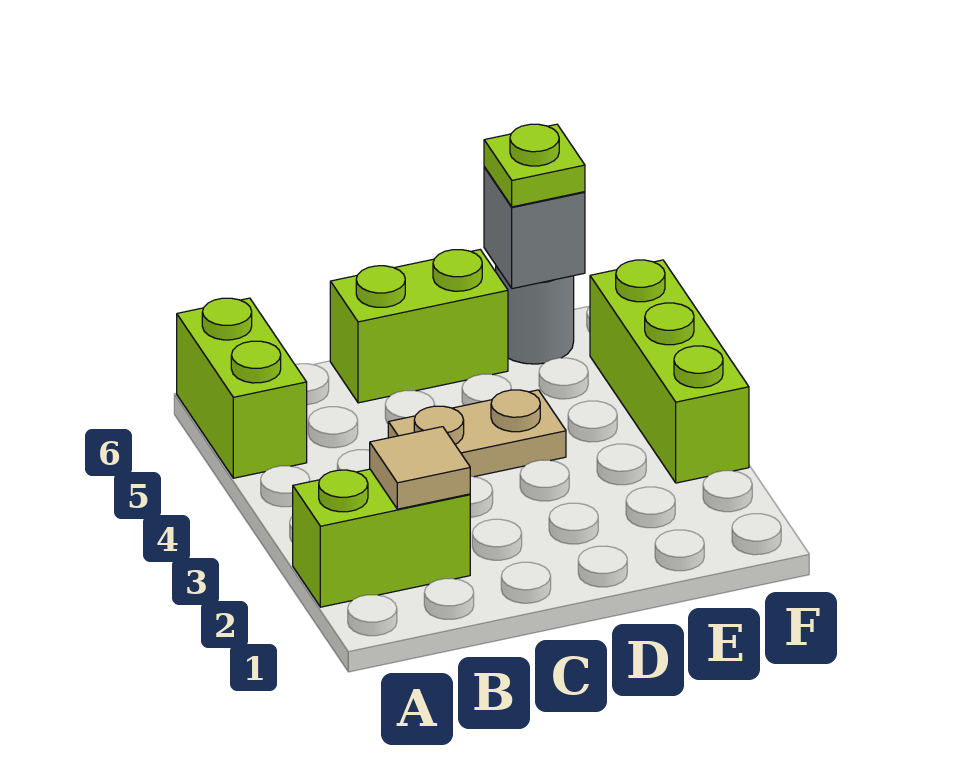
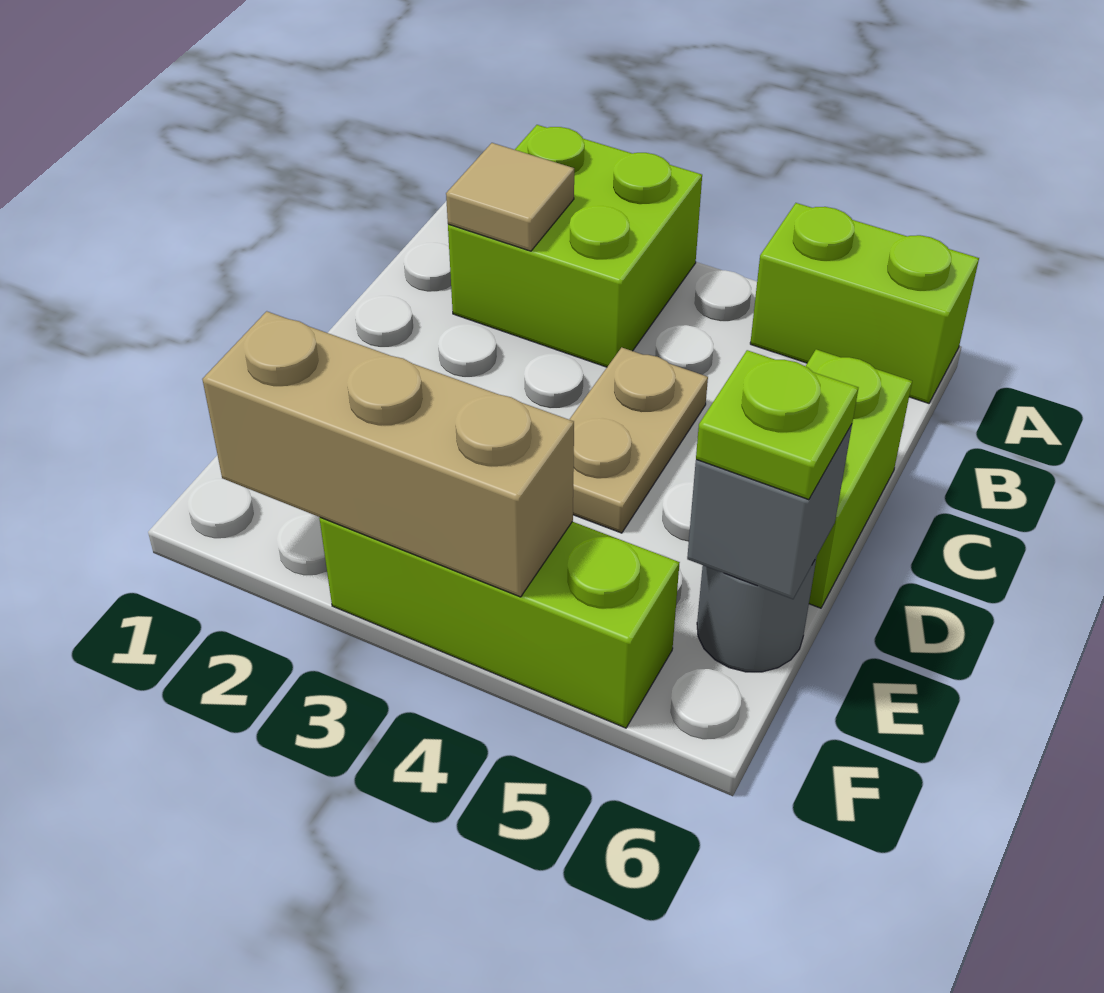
lime 1x2 brick [293,469,470,607] -> lime 2x2 brick [448,125,702,367]
none -> tan 1x3 brick [202,311,574,597]

